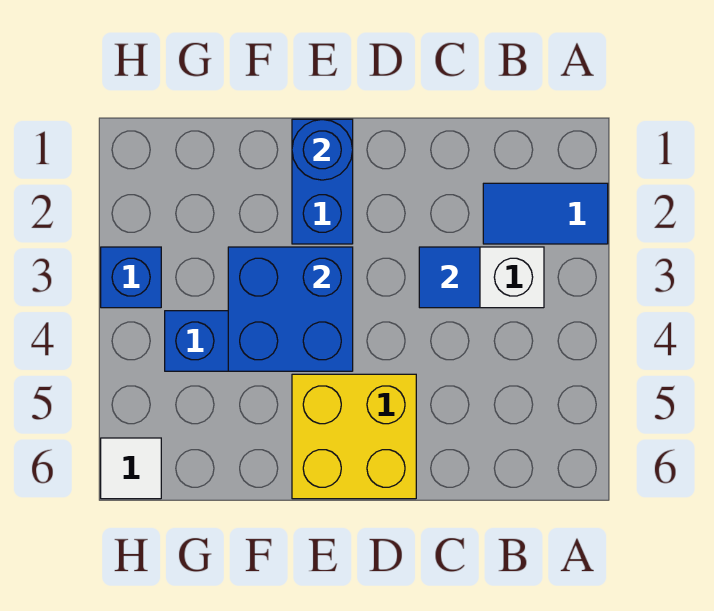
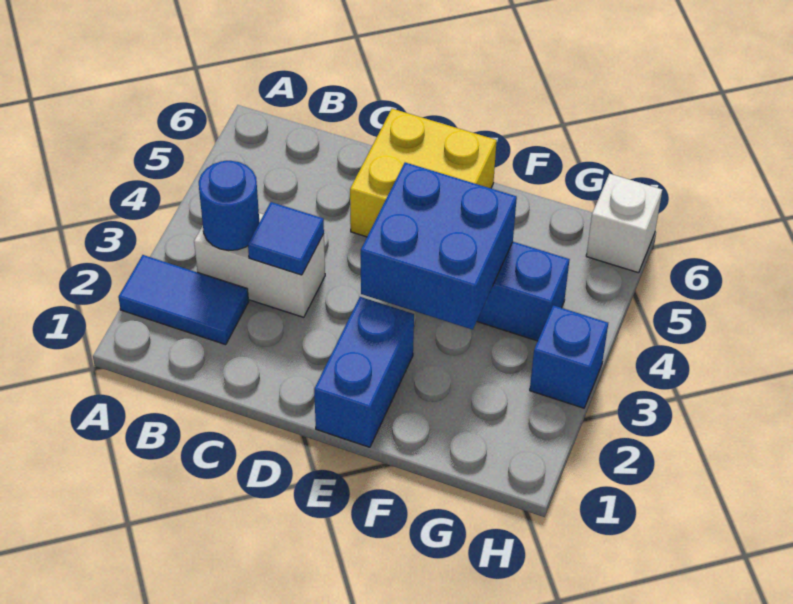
blue 1x1 round brick [292,120,353,180] -> blue 1x1 round brick moved to [199,161,259,250]
white 1x1 tile [101,438,161,499] -> white 1x1 brick [586,174,662,273]

